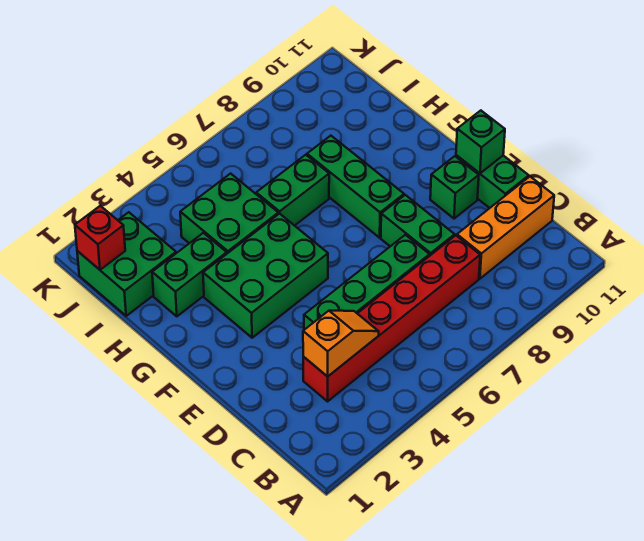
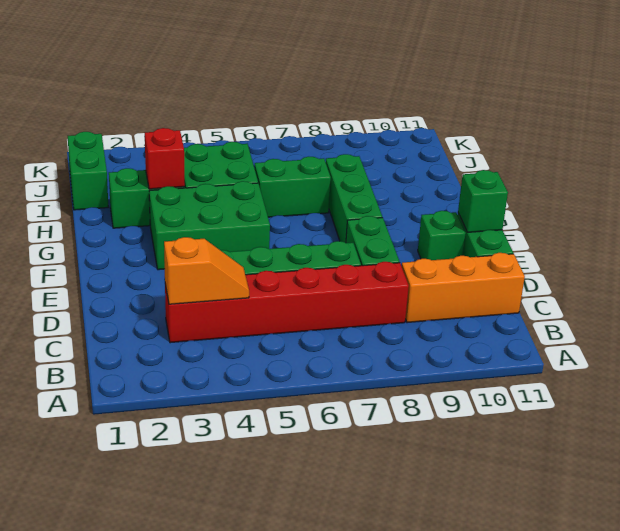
green 2x2 brick [77,212,176,316] -> green 1x2 brick [68,132,108,210]
red 1x1 brick [75,206,125,270] -> red 1x1 brick moved to [145,128,185,189]

